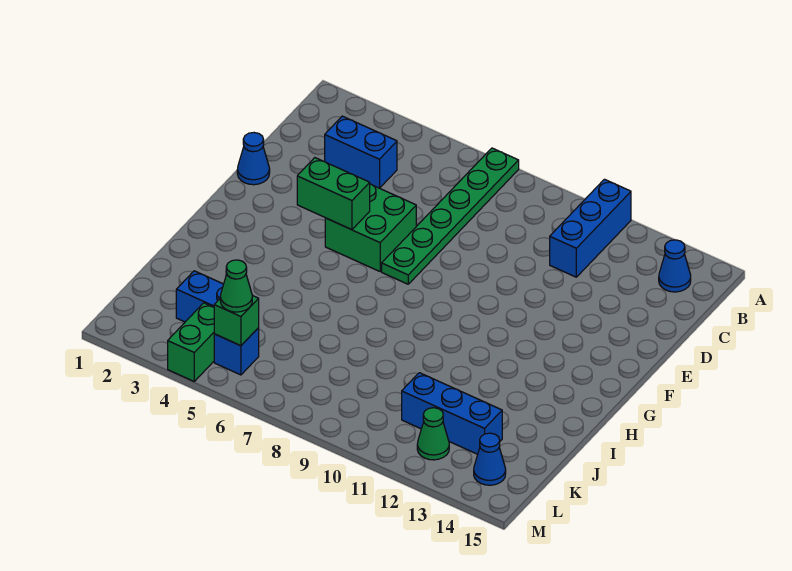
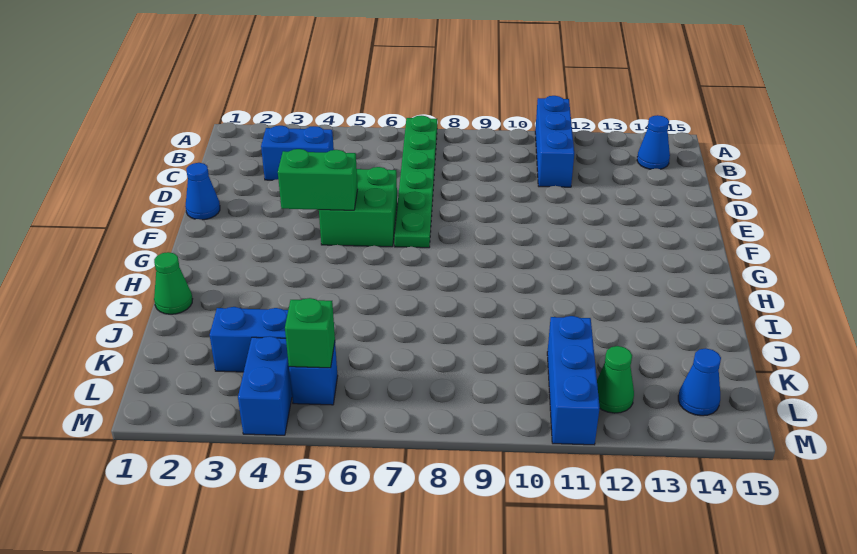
blue 1x3 brick [402,373,502,454] -> blue 1x3 brick turned to [547,316,600,445]
green 1x2 brick [168,303,214,381] -> blue 1x2 brick [238,336,292,435]
green 1x1 cone [220,260,252,312] -> green 1x1 cone moved to [154,252,192,314]

